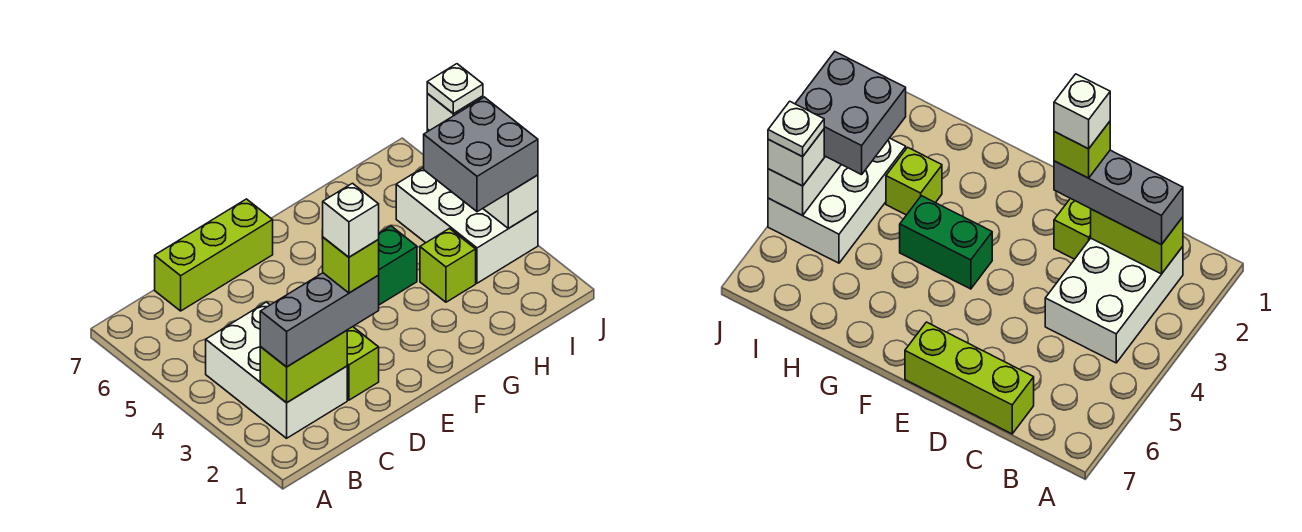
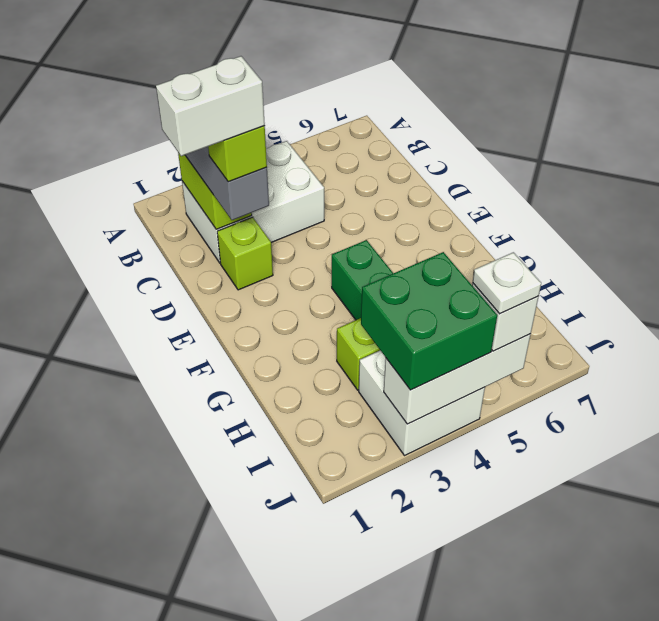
lime 1x3 brick [155,199,273,311] -> none
white 1x1 brick [322,183,379,257] -> white 1x2 brick [156,56,265,156]
white 2x3 brick [396,167,538,283] -> white 2x2 brick [359,350,485,455]
grey 2x2 brick [424,97,538,212] -> green 2x2 brick [361,252,497,390]

